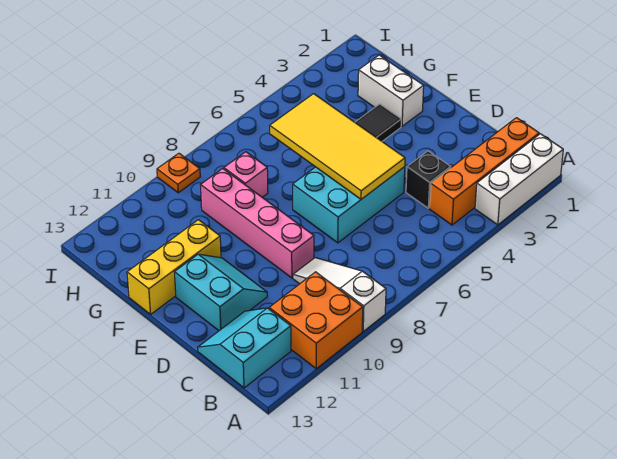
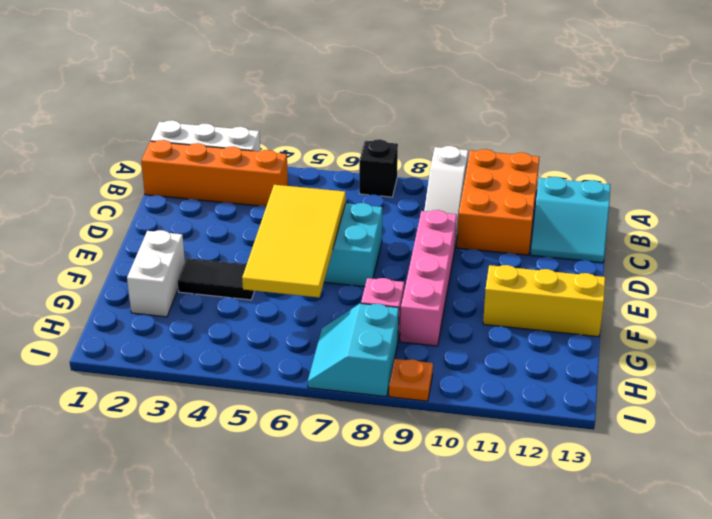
orange 2x2 brick [269,272,363,369] -> orange 2x3 brick [457,149,539,255]
black 1x1 brick [406,151,451,208] -> black 1x1 brick moved to [359,139,398,197]
cyan 2x2 slope [175,254,267,331] -> cyan 2x2 slope moved to [308,303,399,397]

